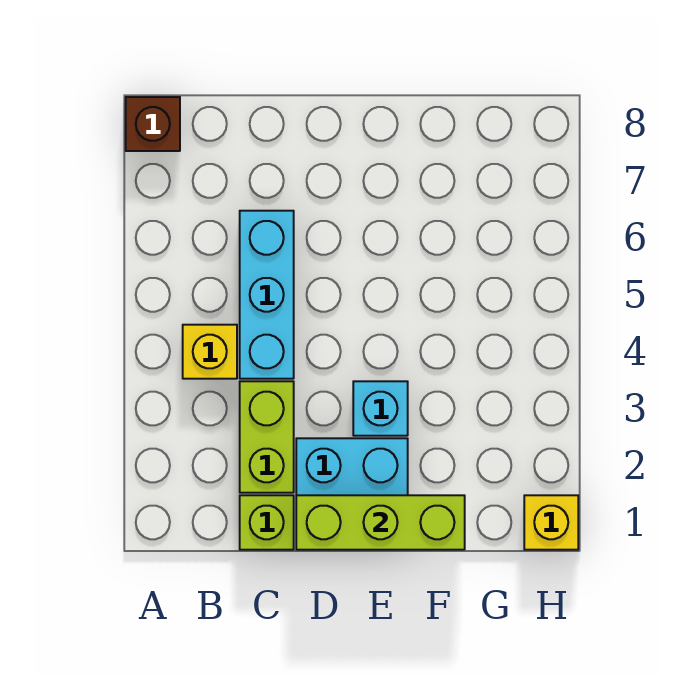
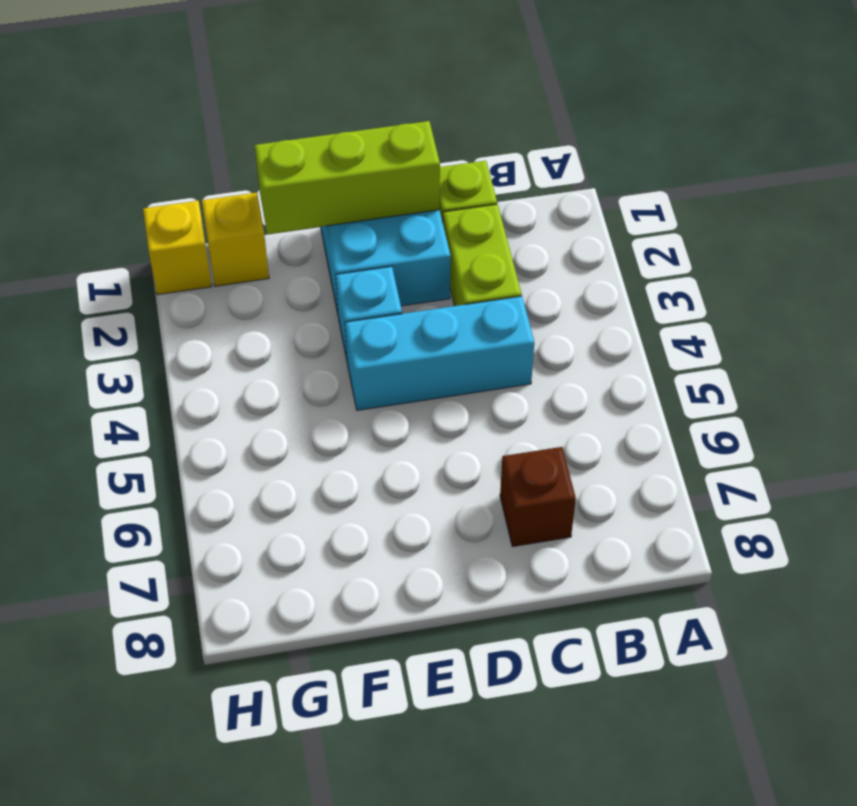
brown 1x1 brick [126,97,180,151] -> brown 1x1 brick moved to [500,447,576,547]
yellow 1x1 brick [183,325,237,379] -> yellow 1x1 brick moved to [202,193,269,286]
cyan 1x3 brick [240,211,294,379] -> cyan 1x3 brick turned to [345,296,534,410]

